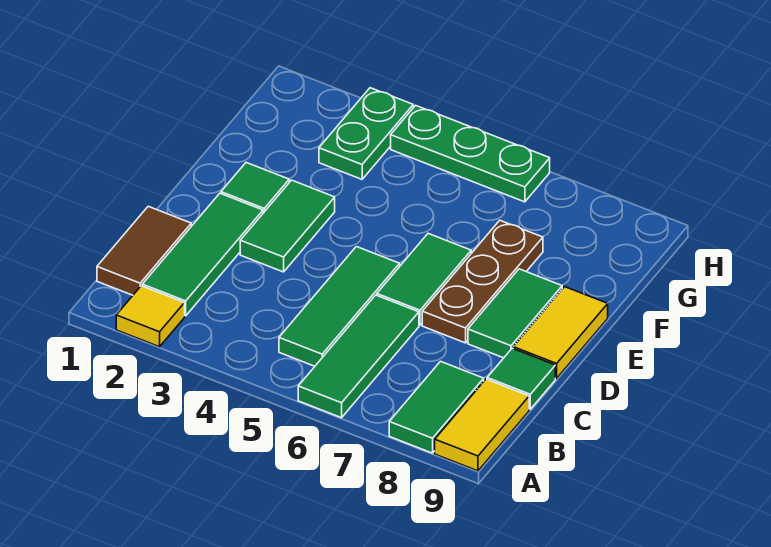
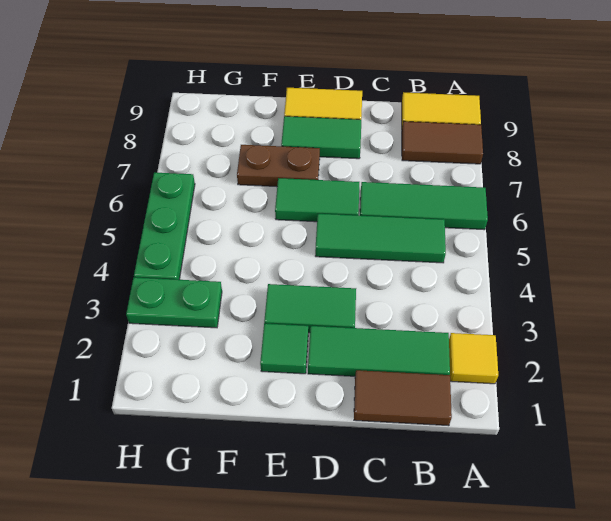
green 1x2 tile [389,361,484,453] -> brown 1x2 tile [402,121,483,164]
green 1x1 tile [487,348,555,409] -> none
brown 1x3 plate [422,220,543,343] -> brown 1x2 plate [237,145,320,187]

